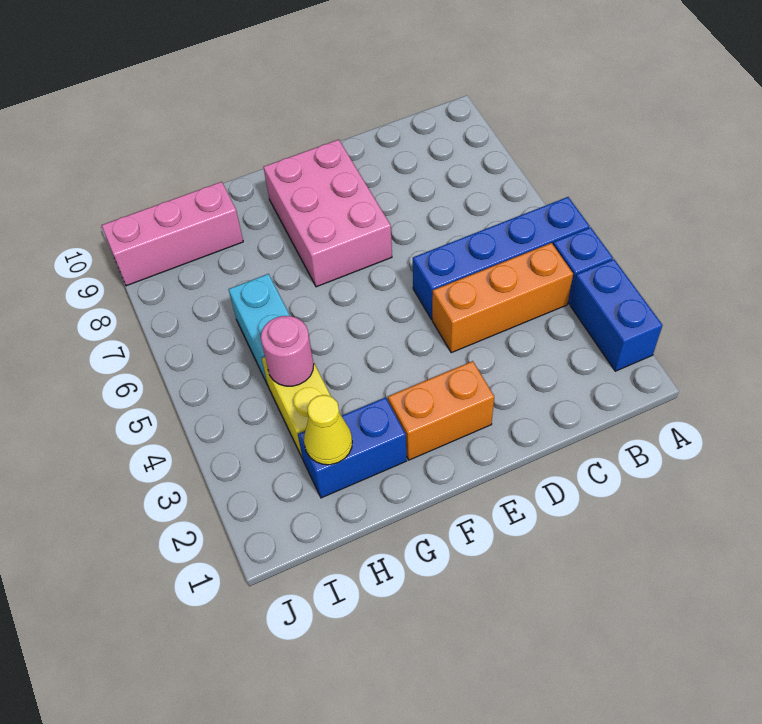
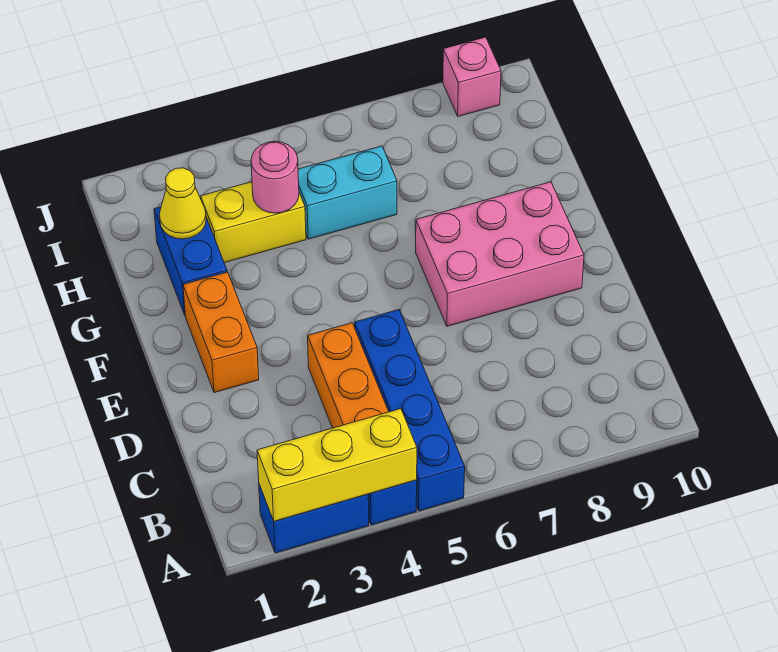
none -> yellow 1x3 brick [257,409,417,521]
pink 1x3 brick [101,182,243,286] -> pink 1x1 brick [443,37,501,116]

